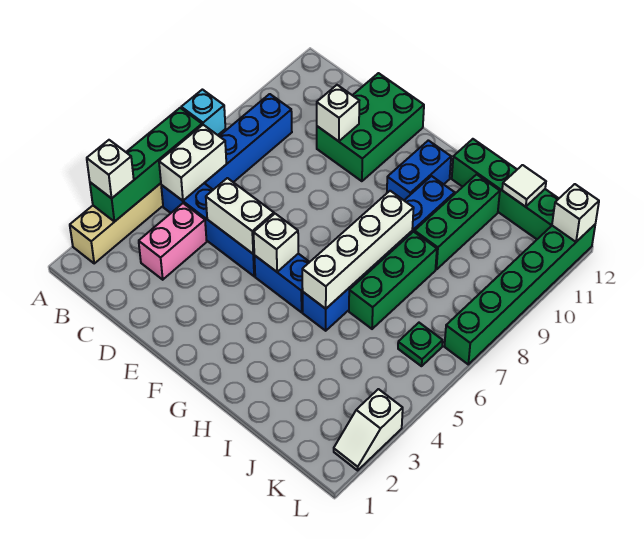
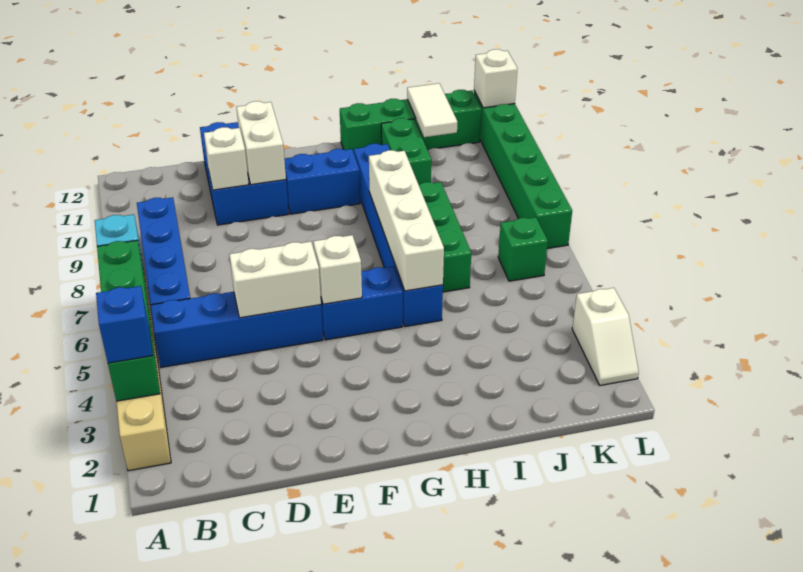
white 1x1 brick [87,140,134,198] -> blue 1x1 brick [96,286,153,363]
white 1x2 brick [159,125,226,201] -> white 1x2 brick moved to [236,101,286,185]
pink 1x2 brick [139,203,207,280] -> none
green 2x3 brick [317,73,424,181] -> blue 2x3 brick [200,122,289,225]
blue 1x2 brick [387,140,451,200] -> blue 1x2 brick turned to [284,149,360,214]
green 1x3 brick [415,174,500,269] -> green 1x2 brick [381,118,431,185]
white 1x1 tile [502,165,546,207] -> white 1x2 tile [407,83,457,137]
green 1x1 plate [398,323,443,366] -> green 1x1 brick [498,217,548,281]

